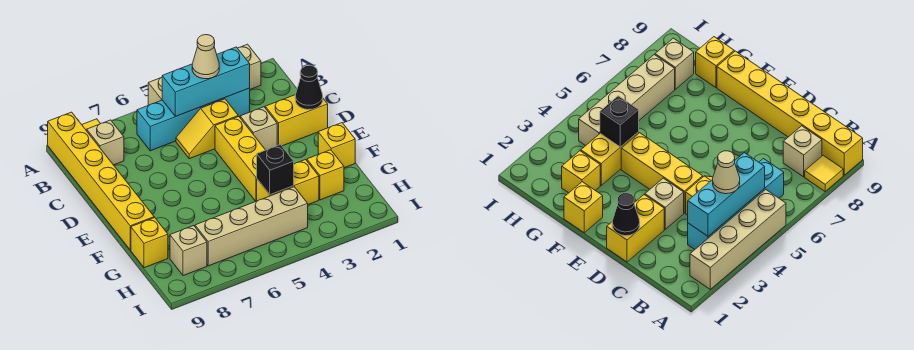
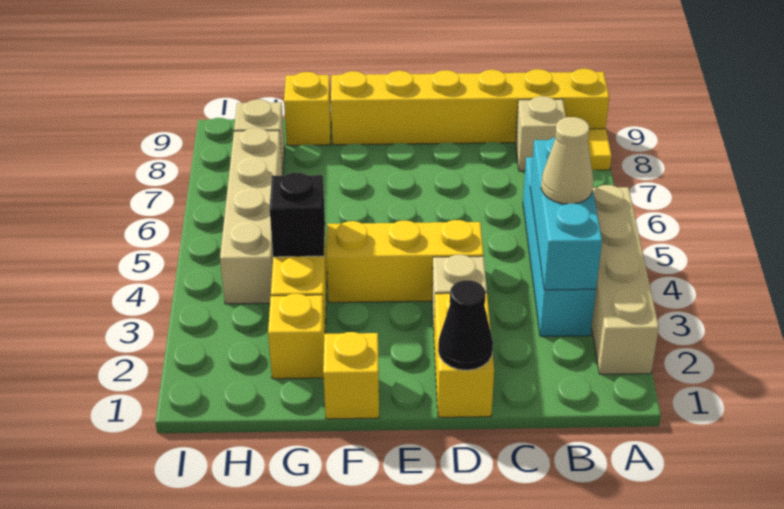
yellow 1x2 slope [176,99,238,159] -> none

